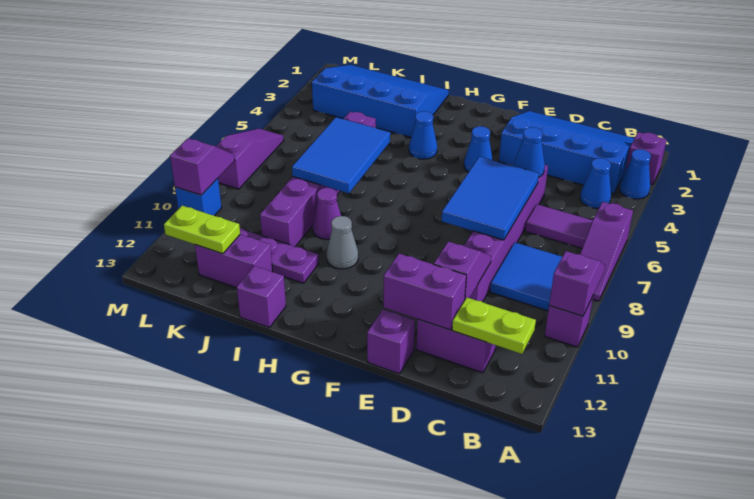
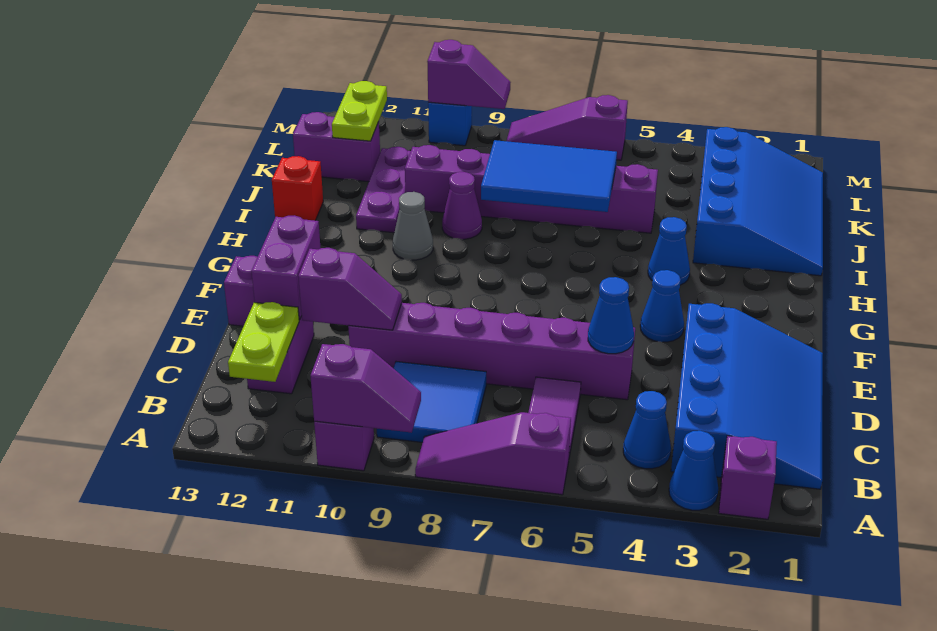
blue 2x3 tile [442,157,539,240] -> none
purple 1x1 brick [237,266,286,328] -> red 1x1 brick [272,156,323,221]
purple 1x2 brick [195,234,273,288] -> purple 1x2 brick turned to [293,112,380,182]
purple 1x3 slope [216,129,284,189] -> purple 1x3 slope turned to [507,95,628,160]

